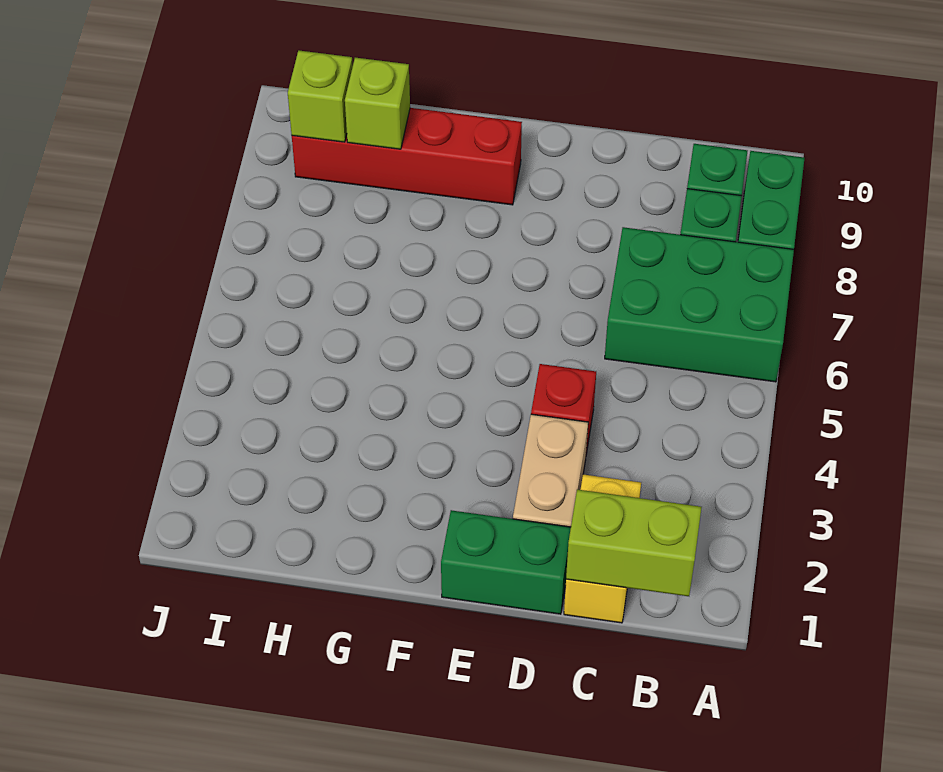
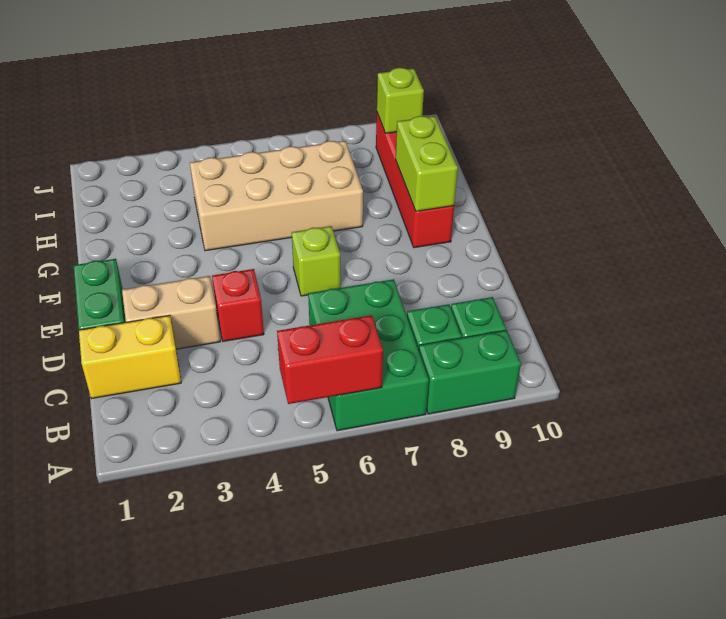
none -> red 1x2 brick [277,315,383,404]
lime 1x2 brick [566,489,702,596] -> lime 1x2 brick moved to [396,116,458,211]
none -> tan 2x4 brick [190,141,363,251]
lime 1x1 brick [345,58,410,149] -> lime 1x1 brick moved to [292,226,341,296]

